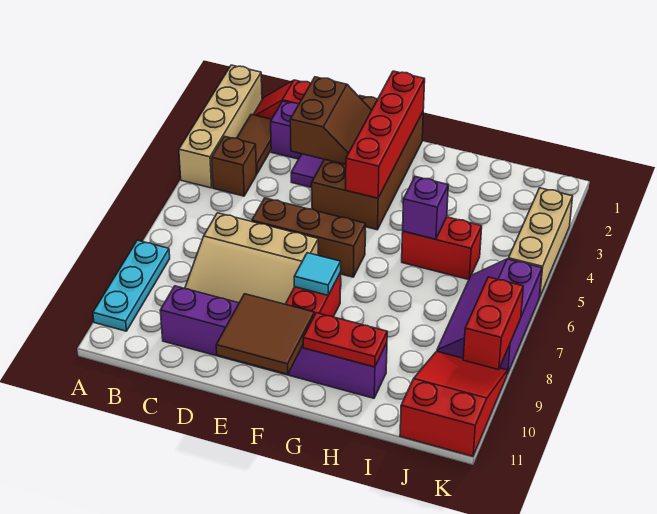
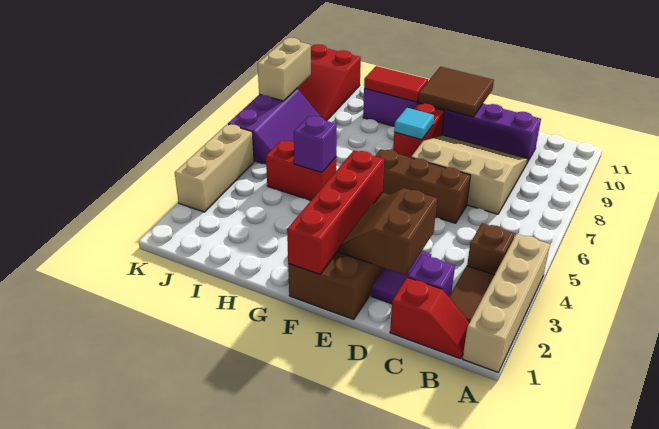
cyan 1x3 plate [93,240,170,331] -> none
red 1x2 plate [303,313,387,367] -> red 1x2 tile [364,66,428,102]
red 1x2 brick [463,277,523,370] -> tan 1x2 brick [258,38,311,101]

